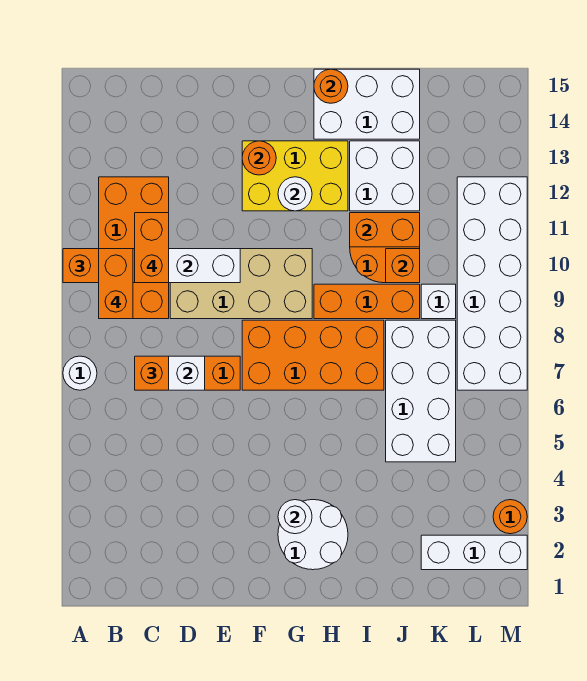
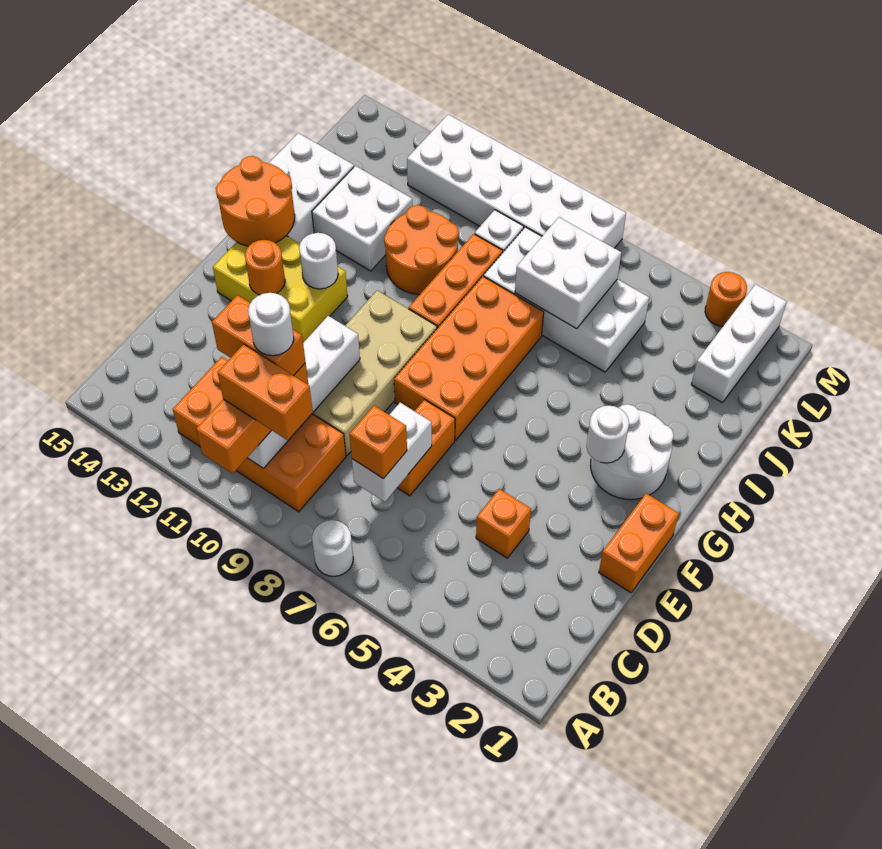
none -> white 1x1 round brick [248,293,294,356]
yellow 2x3 brick [242,141,348,211] -> yellow 2x3 brick turned to [213,236,348,343]
orange 1x1 round brick [314,69,348,103] -> orange 2x2 round brick [216,156,295,246]
orange 1x2 brick [350,213,420,247] -> orange 1x2 brick moved to [599,494,679,593]
none -> white 2x2 brick [515,217,621,329]
orange 1x1 brick [386,249,420,283] -> orange 1x1 brick moved to [476,489,531,558]

